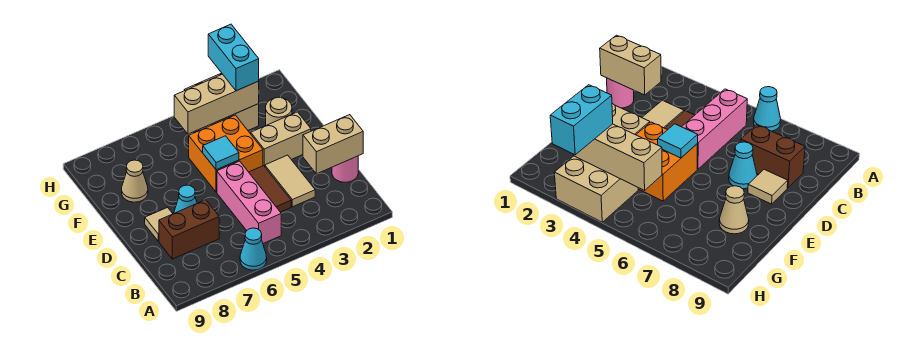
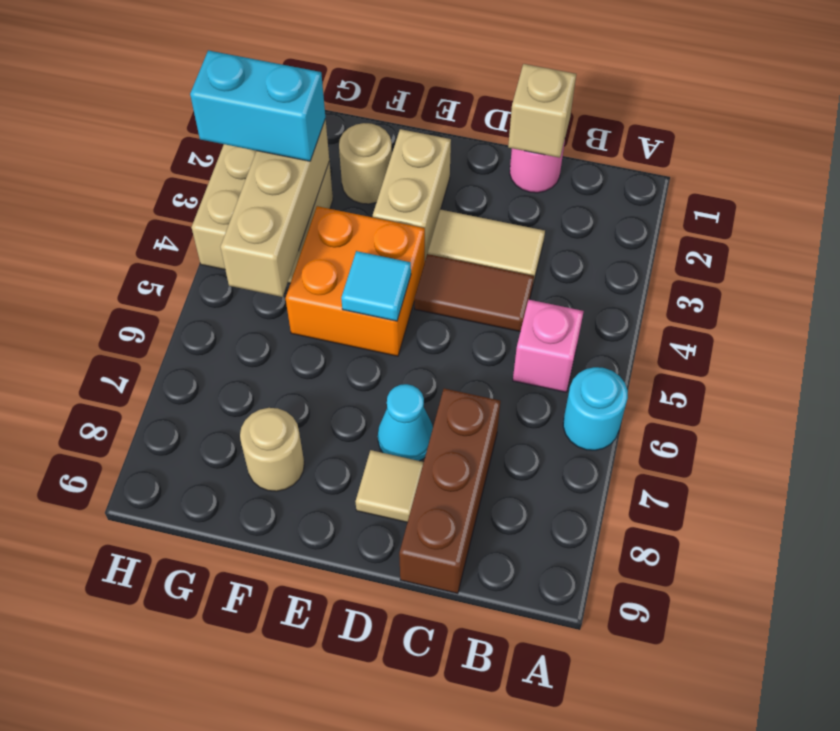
cyan 1x1 cone [240,228,267,270] -> cyan 1x1 round brick [563,367,628,450]
pink 1x3 brick [217,161,281,243] -> pink 1x1 brick [513,299,584,392]
tan 1x2 brick [303,115,363,174] -> tan 1x1 brick [508,64,576,158]
brown 1x2 brick [159,200,219,259] -> brown 1x3 brick [399,388,500,594]
tan 1x1 cone [122,160,148,202] -> tan 1x1 round brick [240,408,304,491]

